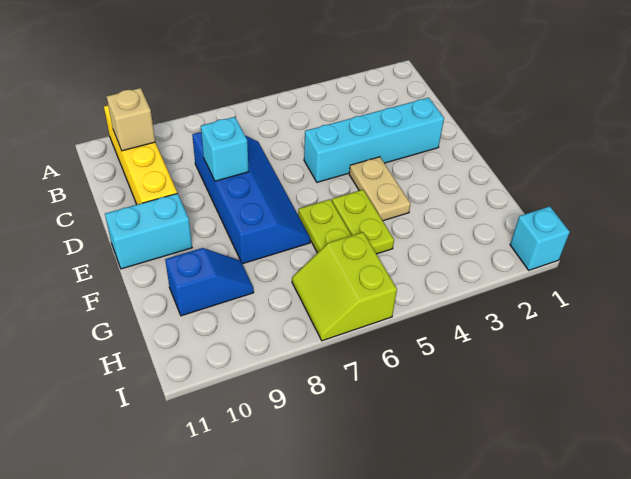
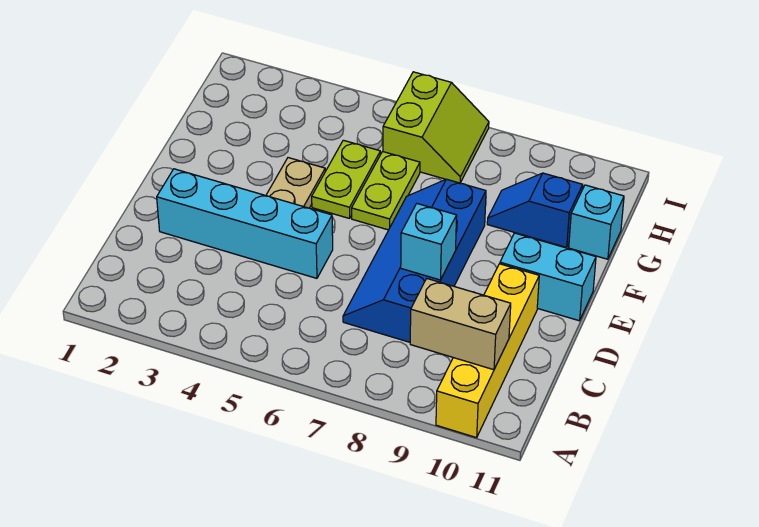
tan 1x1 brick [106,88,155,151] -> tan 1x2 brick [410,279,511,370]
cyan 1x1 brick [510,206,570,270] -> cyan 1x1 brick moved to [569,185,624,259]

